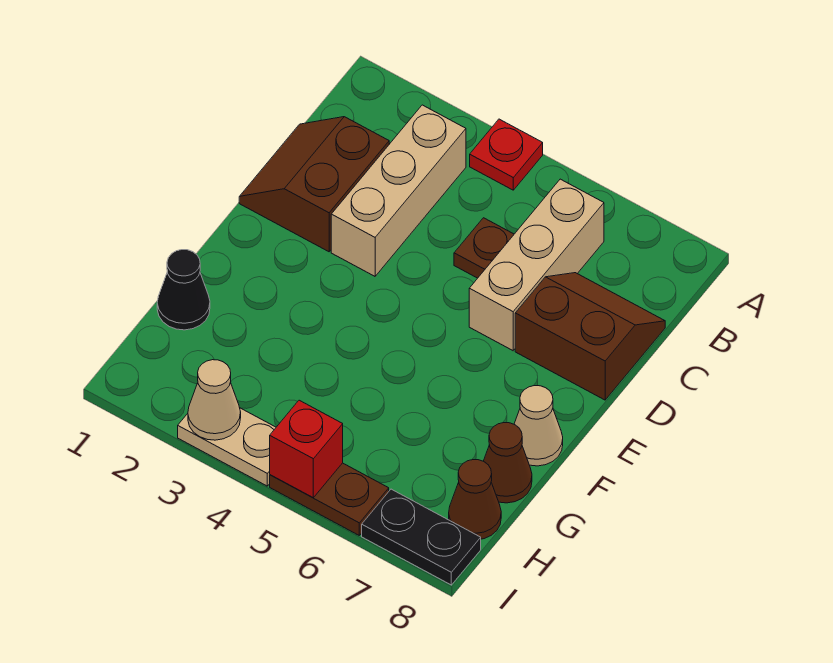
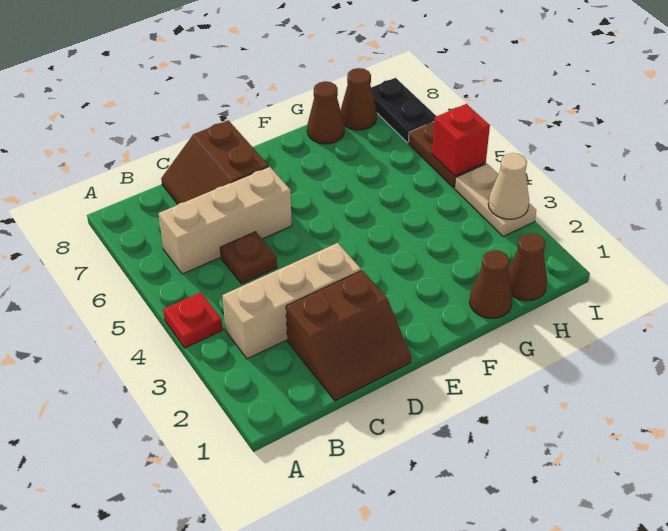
tan 1x1 cone [514,386,563,466] -> none
black 1x1 cone [157,250,210,330] -> brown 1x1 cone [469,250,512,318]
none -> brown 1x1 cone [508,233,547,301]

